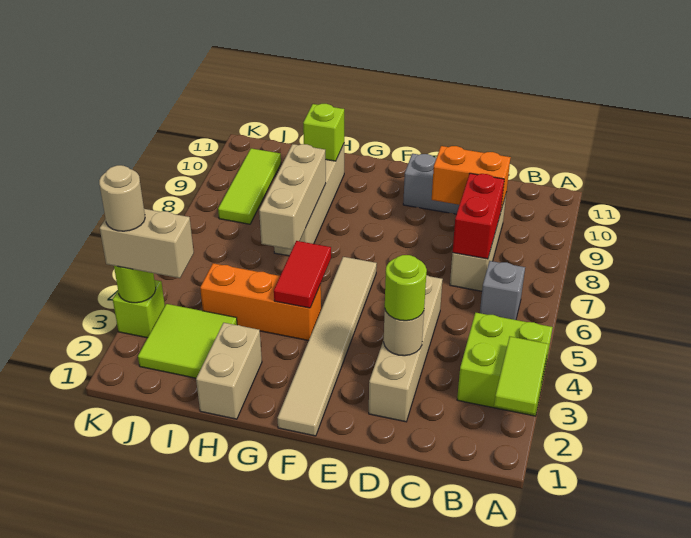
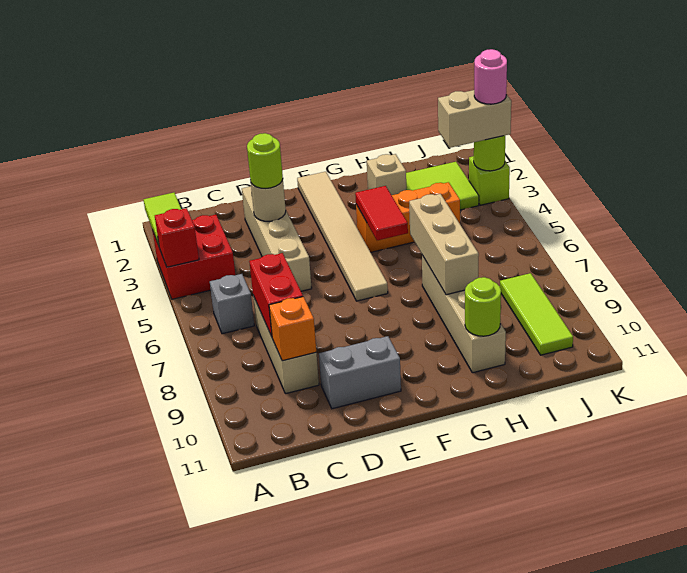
lime 2x2 brick [457,313,553,416] -> red 2x2 brick [152,215,235,299]
none -> red 1x1 brick [155,208,199,267]
orange 1x2 brick [432,146,511,210] -> orange 1x1 brick [269,297,316,361]
tan 1x2 brick [196,323,262,419] -> tan 1x1 brick [367,154,406,195]
lime 1x1 brick [303,104,344,161] -> lime 1x1 round brick [465,277,501,336]
tan 1x1 round brick [99,165,145,231] -> pink 1x1 round brick [474,49,507,104]

